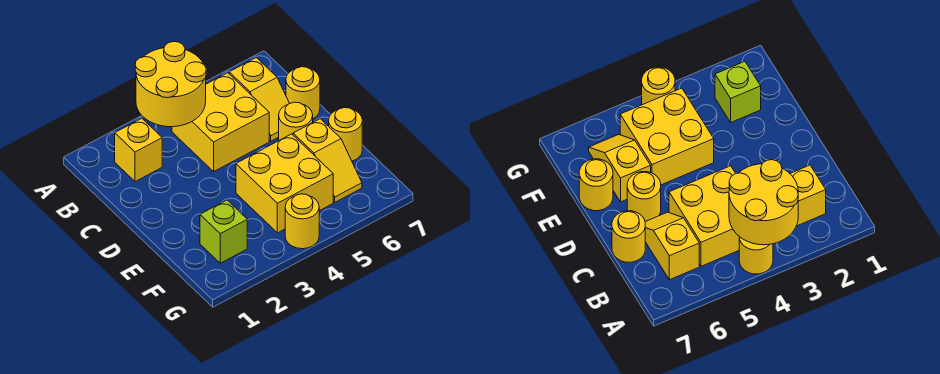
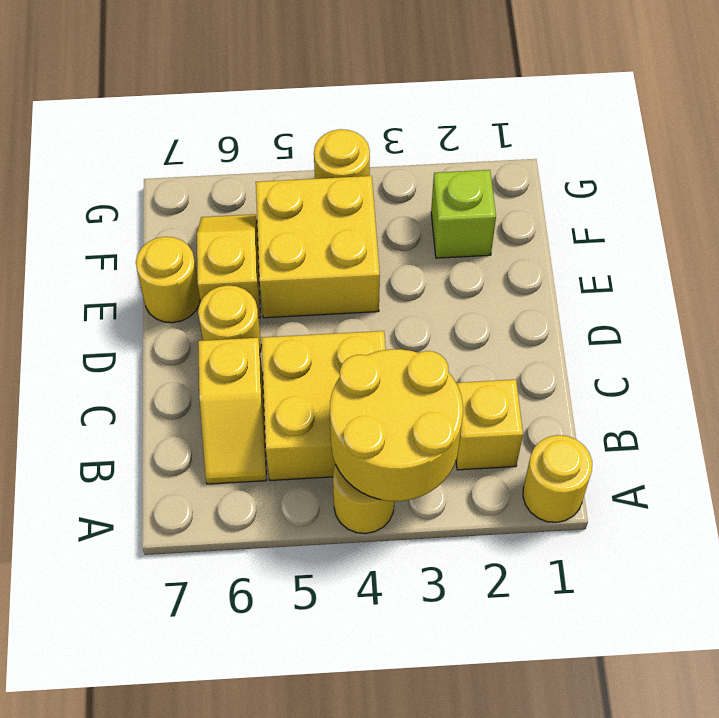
yellow 1x2 slope [229,58,290,141] -> yellow 1x2 slope turned to [198,338,266,484]
yellow 1x1 round brick [286,67,320,119] -> yellow 1x1 round brick moved to [523,435,592,522]

